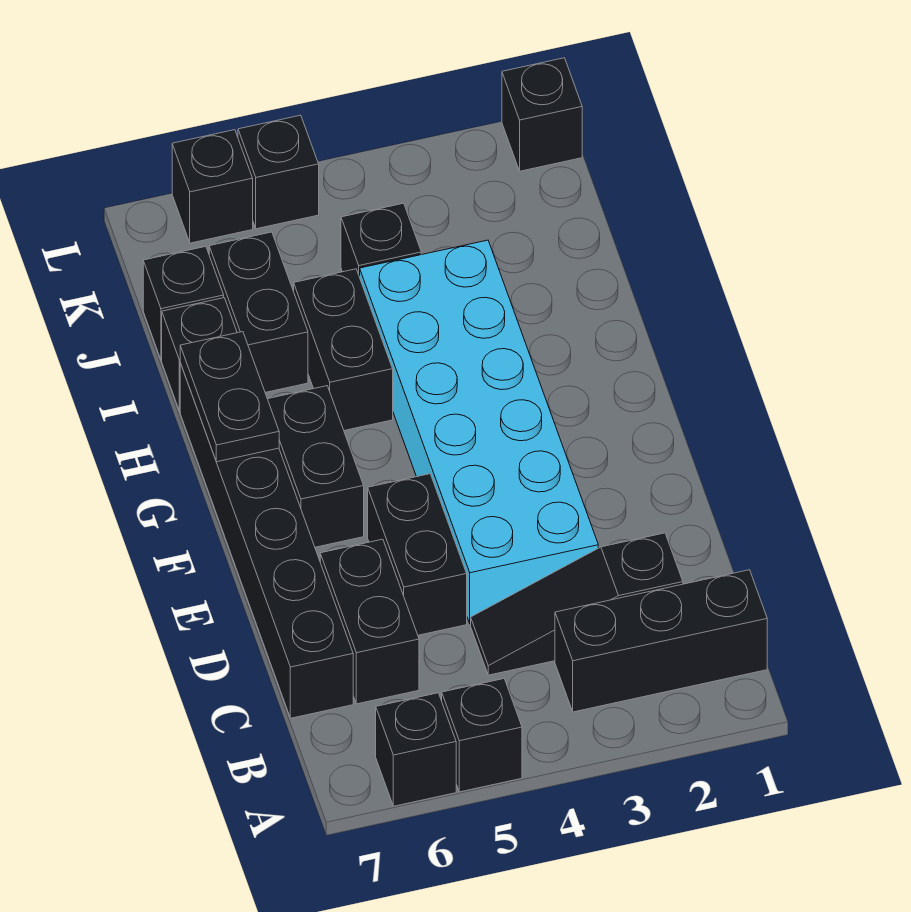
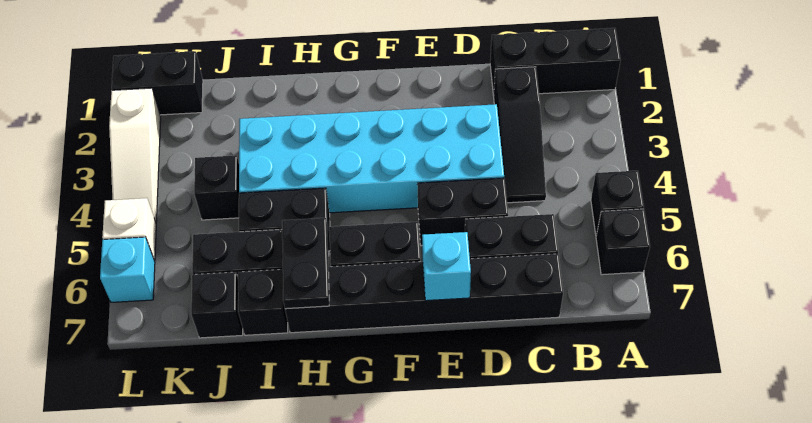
black 1x3 brick [555,570,767,712] -> black 1x3 brick turned to [490,28,620,96]
none -> cyan 1x1 brick [422,232,471,301]
black 1x2 plate [180,332,279,462] -> black 1x2 plate turned to [282,218,329,309]
black 1x1 brick [502,58,582,171] -> black 1x2 brick [112,51,203,115]
none -> white 1x3 slope [109,88,161,222]
black 1x1 brick [238,115,319,229] -> white 1x1 brick [102,198,156,261]
black 1x1 brick [172,130,253,243] -> cyan 1x1 brick [100,237,155,302]

